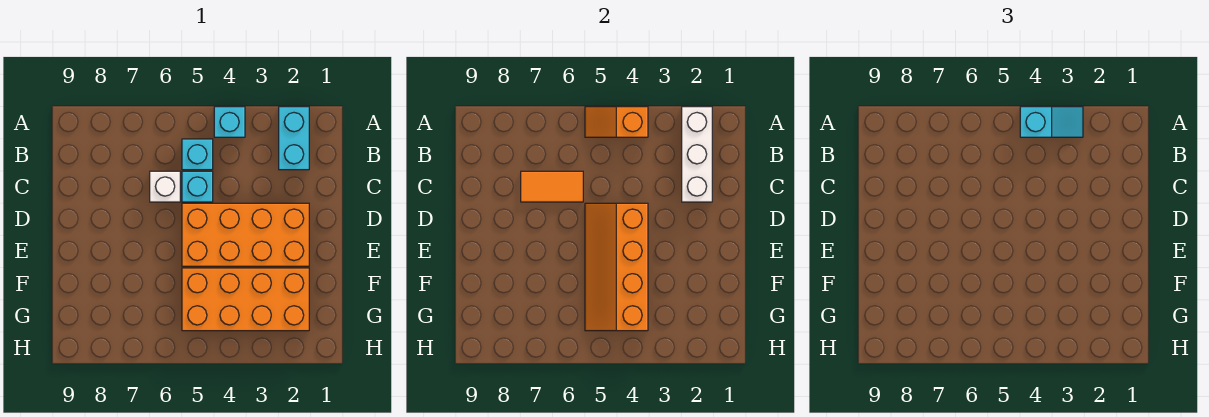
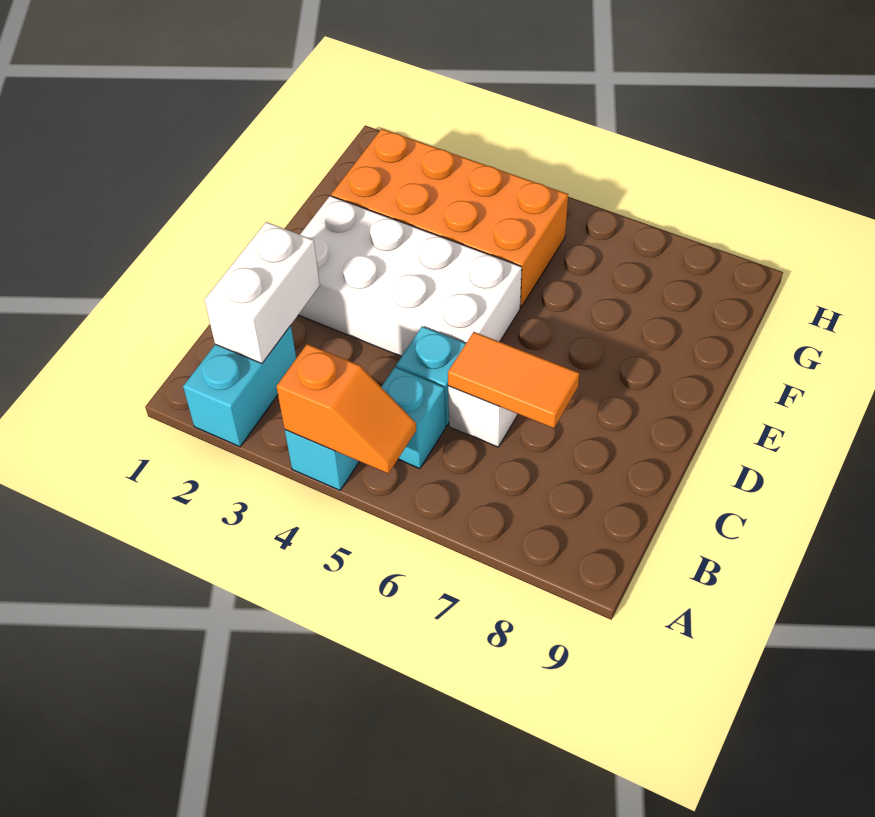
white 1x3 brick [682,107,712,202] -> white 1x2 brick [205,222,320,364]
cyan 1x2 slope [1020,107,1083,137] -> none
orange 2x4 brick [182,203,309,266] -> white 2x4 brick [299,196,522,357]
orange 2x4 slope [585,203,648,331] -> none

